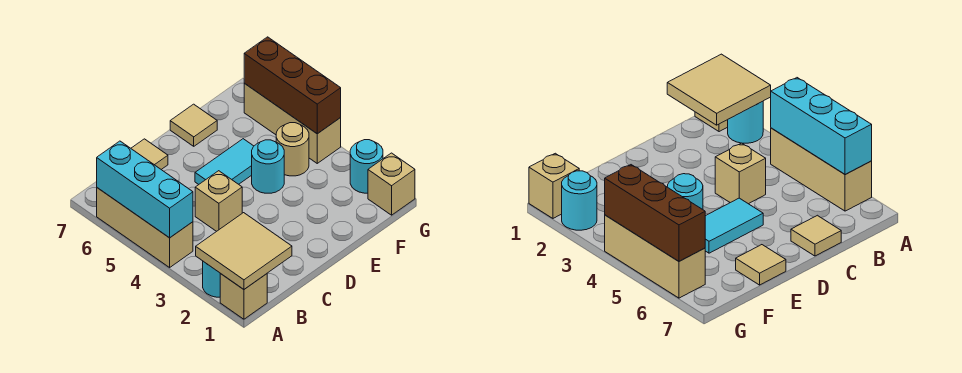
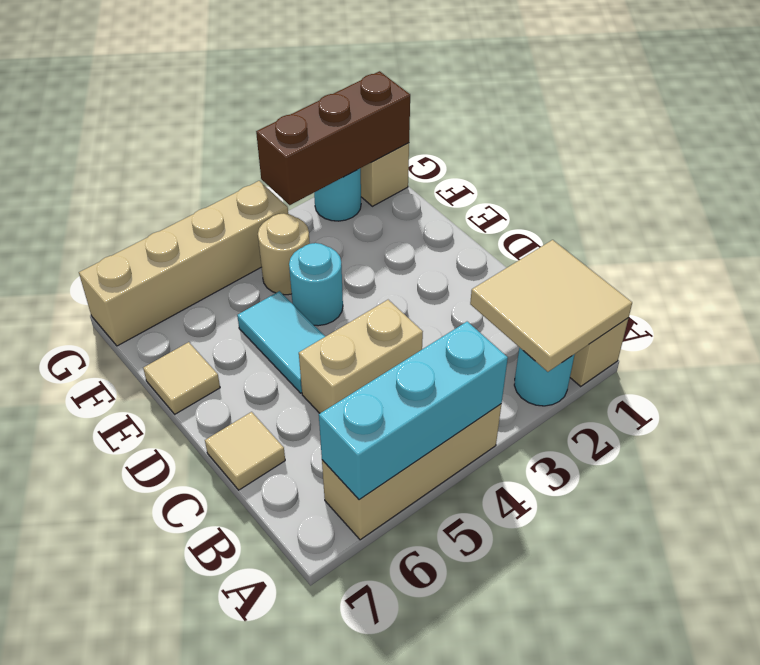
tan 1x1 brick [195,171,242,231] -> tan 1x2 brick [299,300,423,413]
tan 1x3 brick [244,83,341,163] -> tan 1x4 brick [79,181,288,346]
brown 1x3 brick [244,37,341,134] -> brown 1x3 brick moved to [256,71,410,205]

